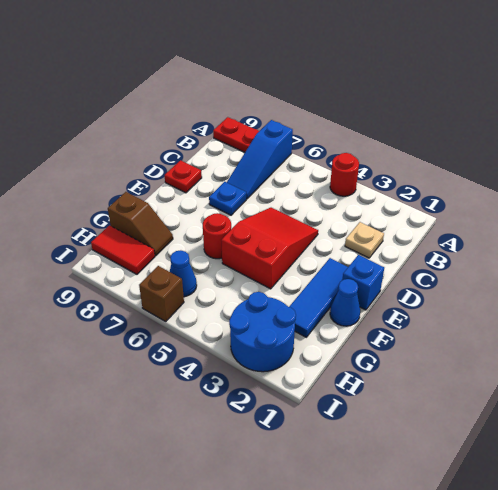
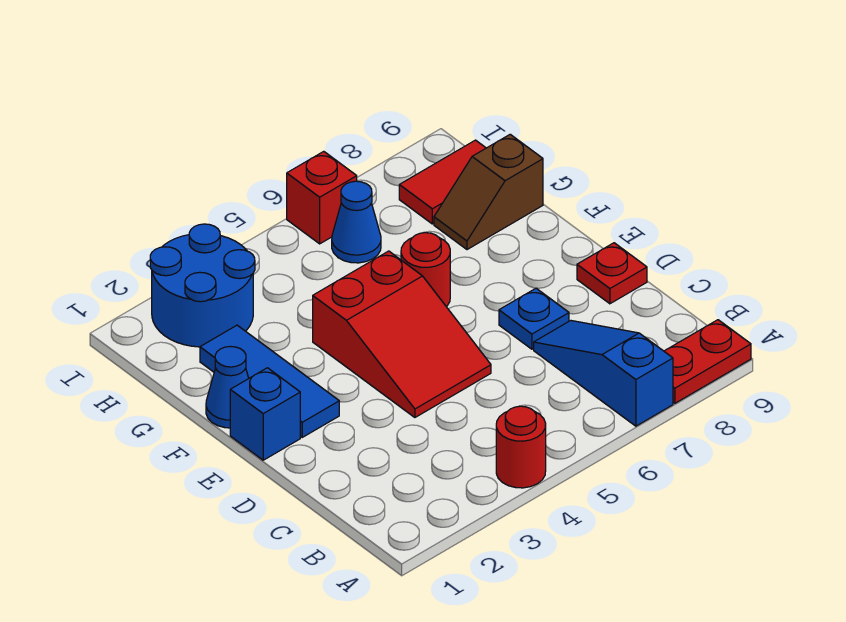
tan 1x1 plate [345,222,384,258] -> none
brown 1x1 brick [139,266,184,321] -> red 1x1 brick [287,151,357,244]

